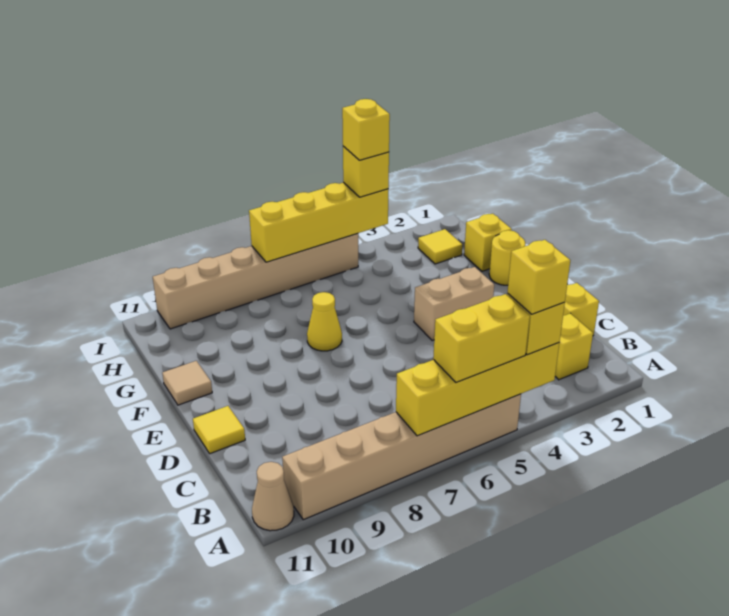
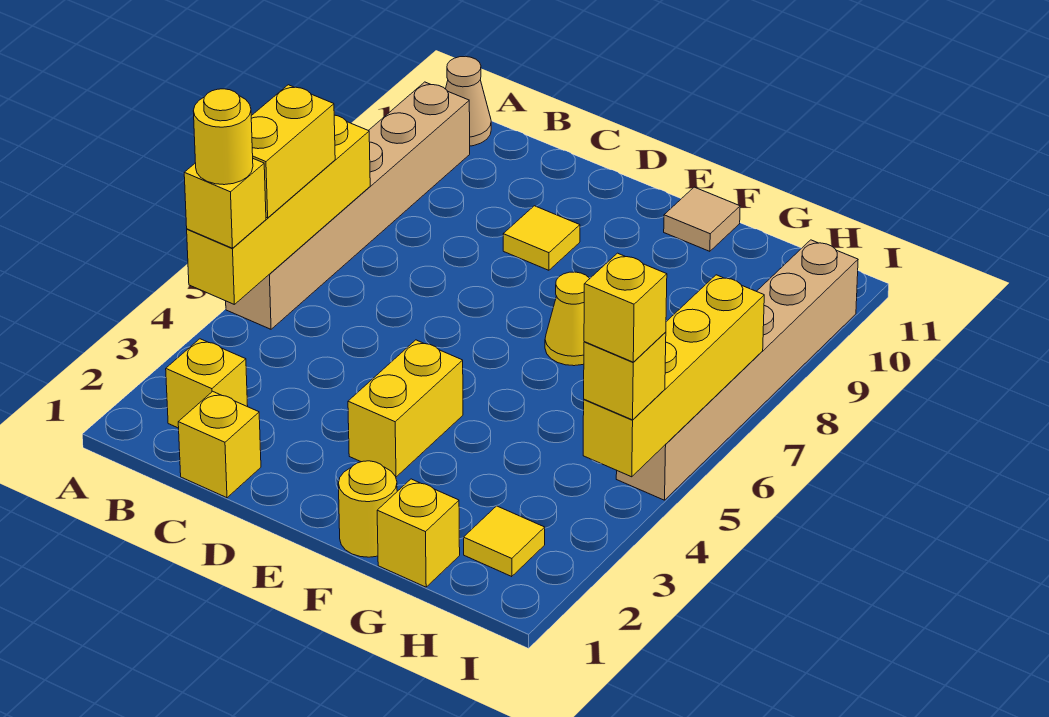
yellow 1x1 brick [507,240,570,314] -> yellow 1x1 round brick [193,89,253,185]
yellow 1x1 tile [193,406,245,454] -> yellow 1x1 tile moved to [503,206,580,270]
tan 1x2 brick [414,267,494,340] -> yellow 1x2 brick [348,340,463,477]

